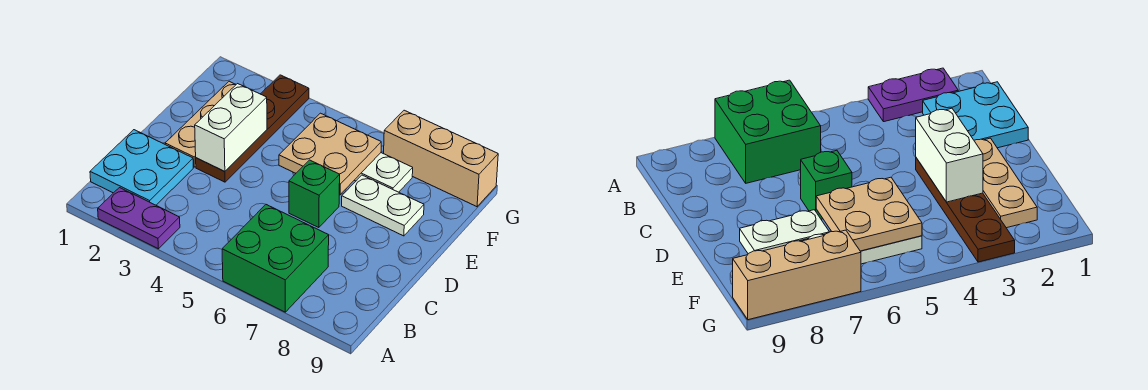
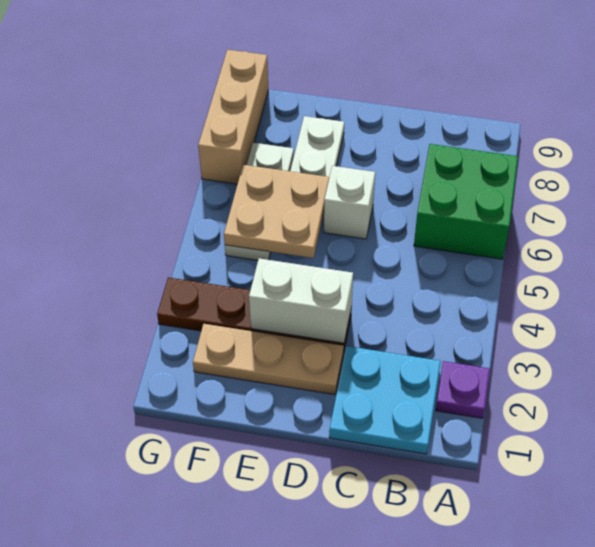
purple 1x2 plate [98,188,180,249] -> purple 1x1 plate [436,361,490,418]
green 1x1 brick [289,160,340,228] -> white 1x1 brick [324,166,375,239]

